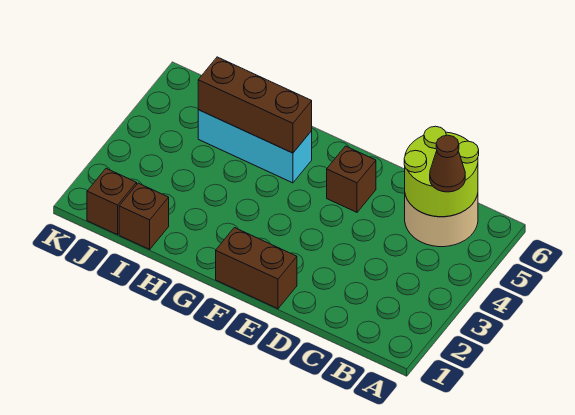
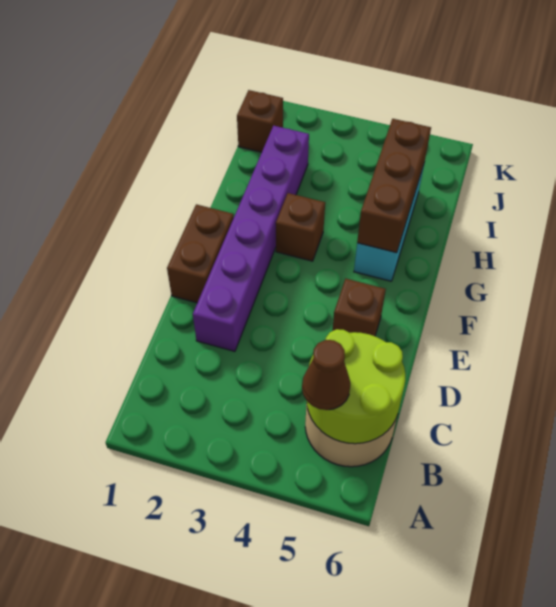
none -> purple 1x6 brick [193,126,309,351]
brown 1x1 brick [119,183,169,249] -> brown 1x1 brick moved to [276,193,325,261]

